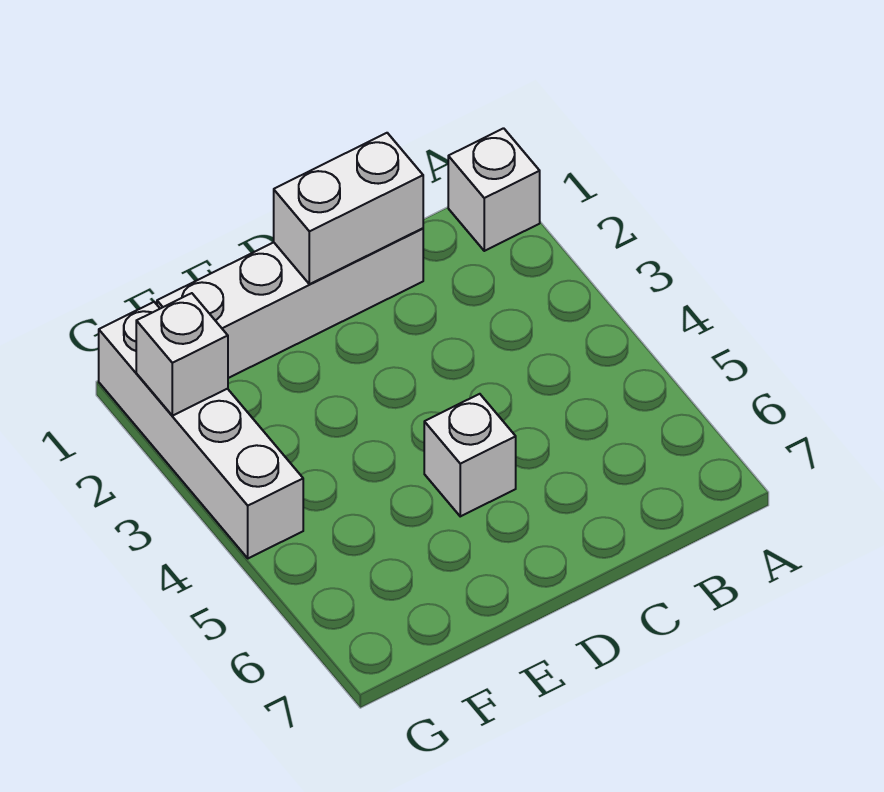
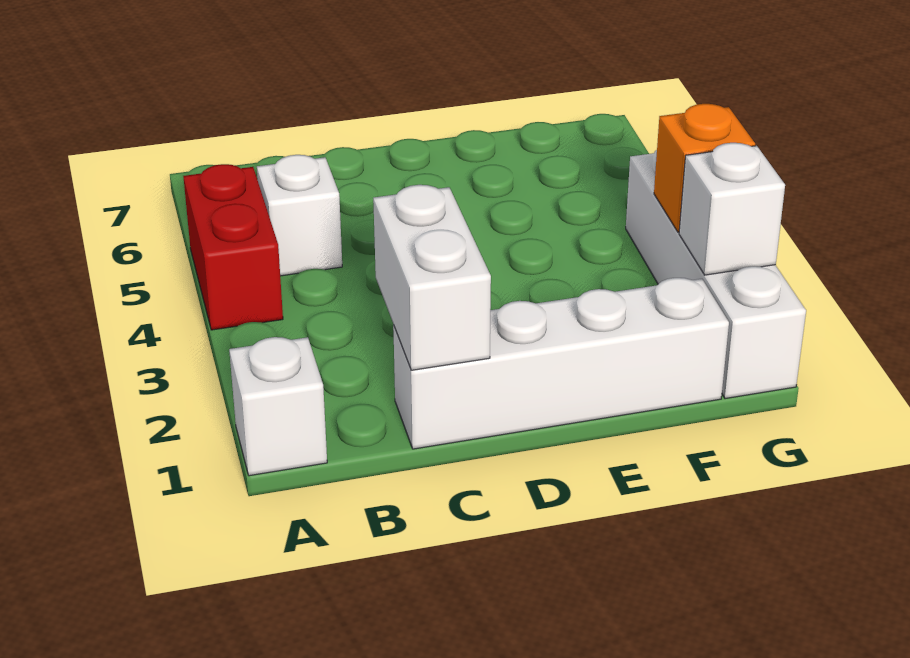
none -> red 1x2 brick [183,164,283,330]
white 1x2 brick [274,133,423,284] -> white 1x2 brick turned to [373,185,491,370]
white 1x1 brick [424,394,516,516] -> white 1x1 brick moved to [257,155,342,276]
none -> orange 1x1 brick [654,104,755,232]

